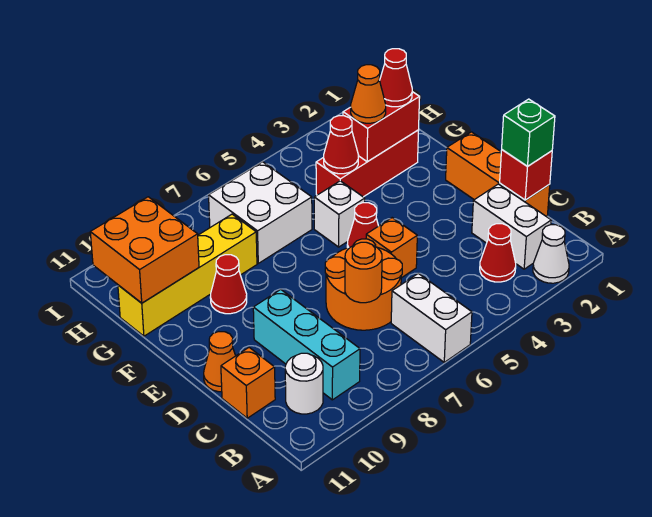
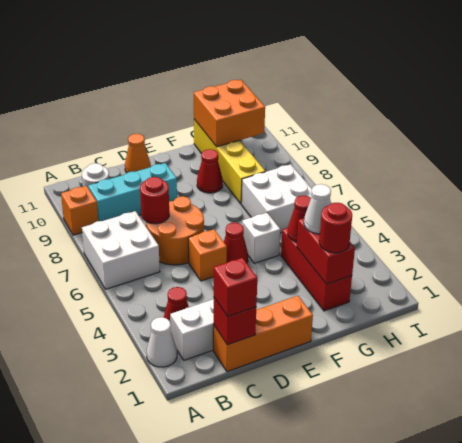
white 1x2 brick [391,273,472,362] -> white 2x2 brick [82,211,160,289]
green 1x1 brick [502,99,555,166] -> red 1x1 brick [214,258,257,316]
orange 1x1 round brick [345,242,382,303] -> red 1x1 round brick [140,177,169,224]
orange 1x1 brick [221,348,275,418] -> orange 1x1 brick moved to [61,186,98,235]
red 1x1 cone [380,49,412,107] -> red 1x1 round brick [319,203,352,253]
orange 1x1 cone [351,65,386,123] -> white 1x1 cone [304,184,331,234]

